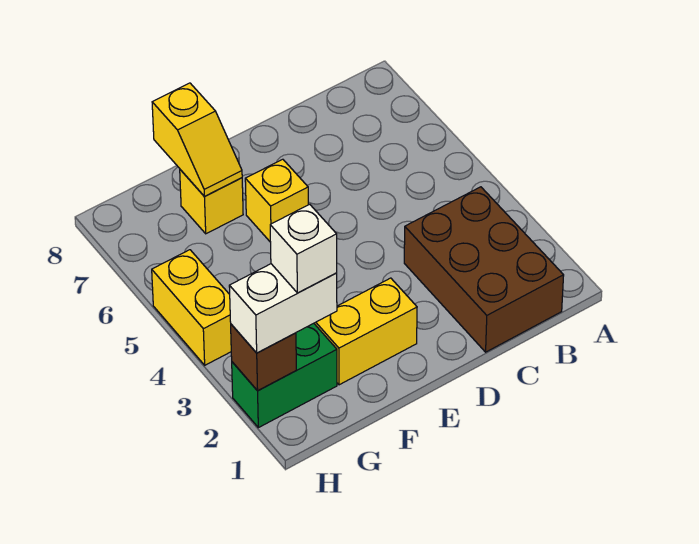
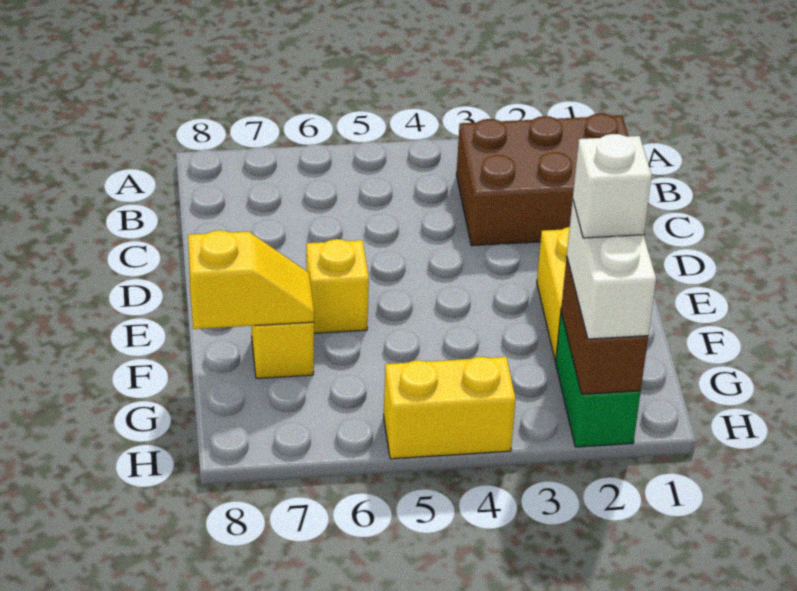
brown 1x1 brick [231,324,296,391] -> brown 1x2 brick [561,258,648,394]

